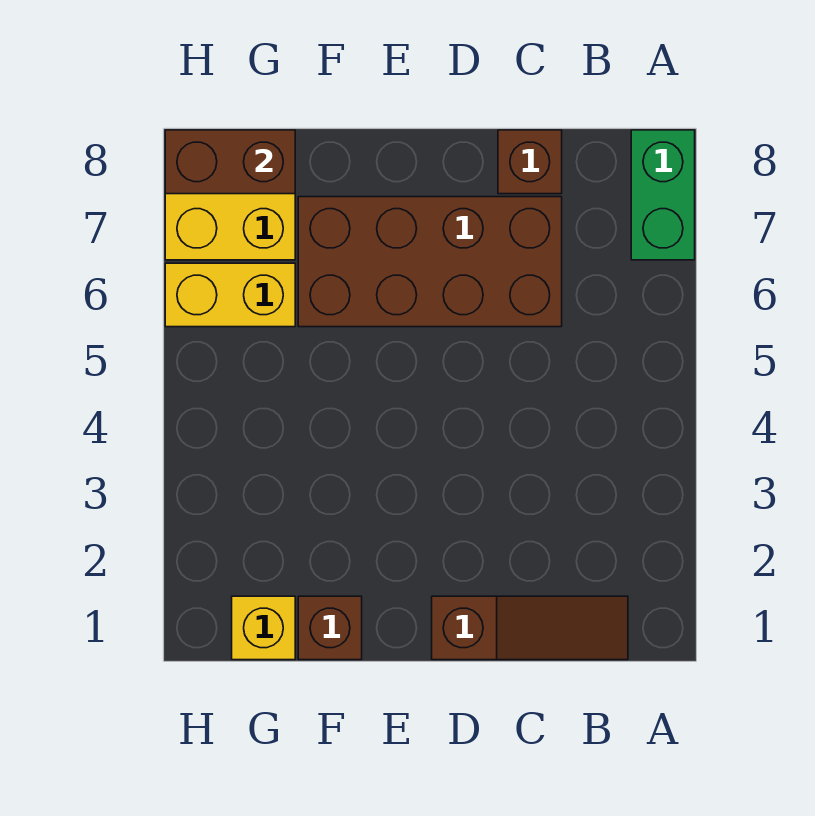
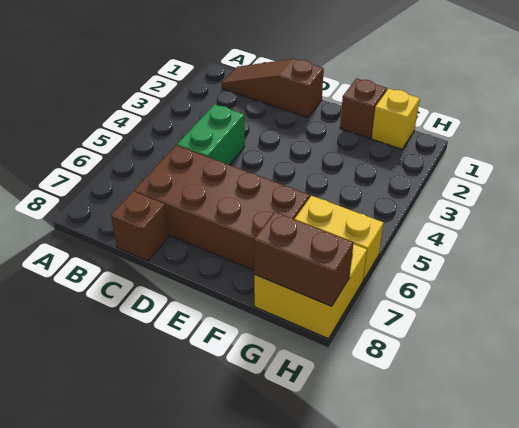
green 1x2 brick [631,130,695,260] -> green 1x2 brick moved to [177,104,245,165]

